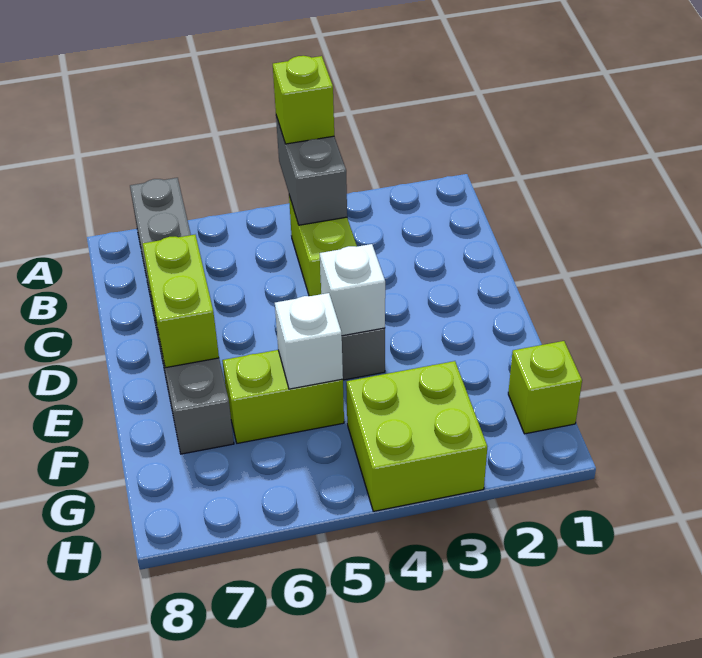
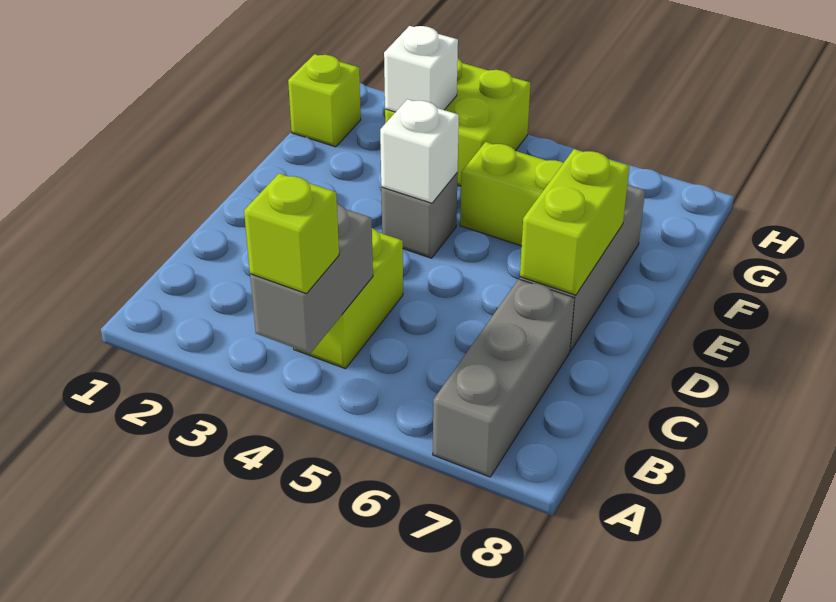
white 1x1 brick [275,293,343,389] -> white 1x1 brick moved to [384,26,458,112]

